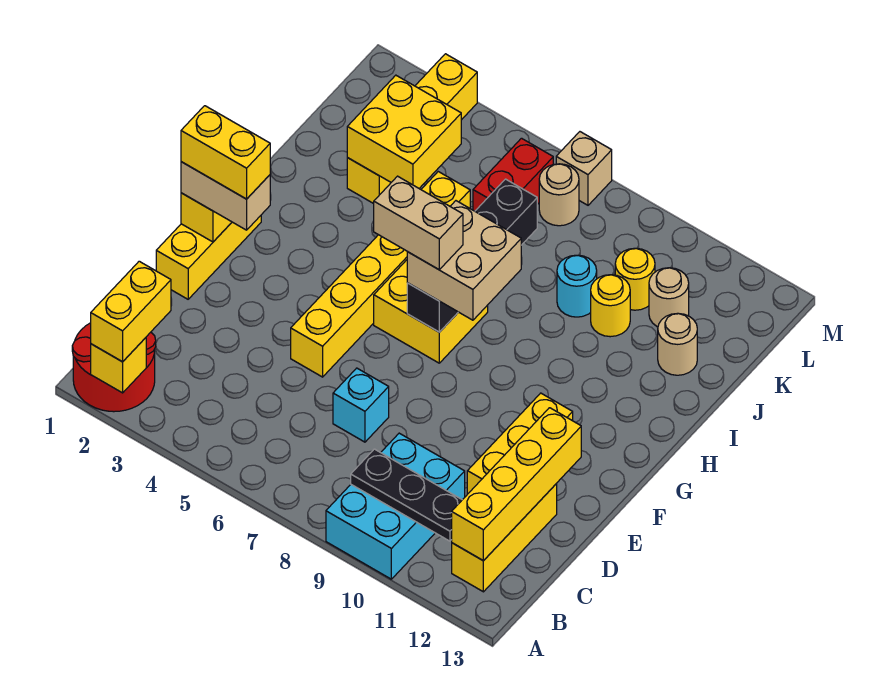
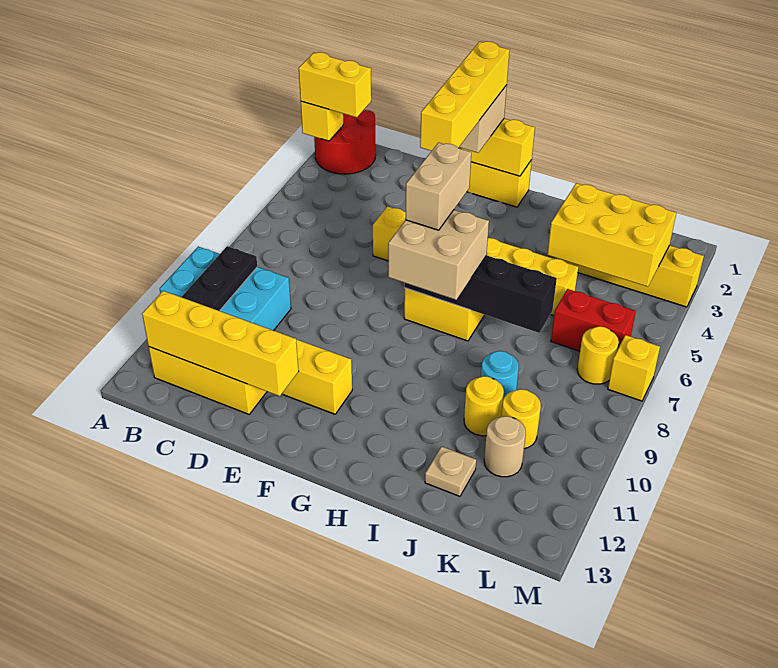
cyan 1x1 brick [333,368,389,442] -> none
yellow 1x2 brick [181,106,270,199] -> yellow 1x4 brick [420,42,509,151]
yellow 2x2 brick [347,75,461,188] -> yellow 2x3 brick [547,183,676,287]
tan 1x1 round brick [658,313,697,375] -> tan 1x1 plate [425,447,476,496]
tan 1x1 round brick [539,164,579,226] -> yellow 1x1 round brick [577,326,619,384]
tan 1x1 brick [556,132,612,205] -> yellow 1x1 brick [608,335,660,401]

